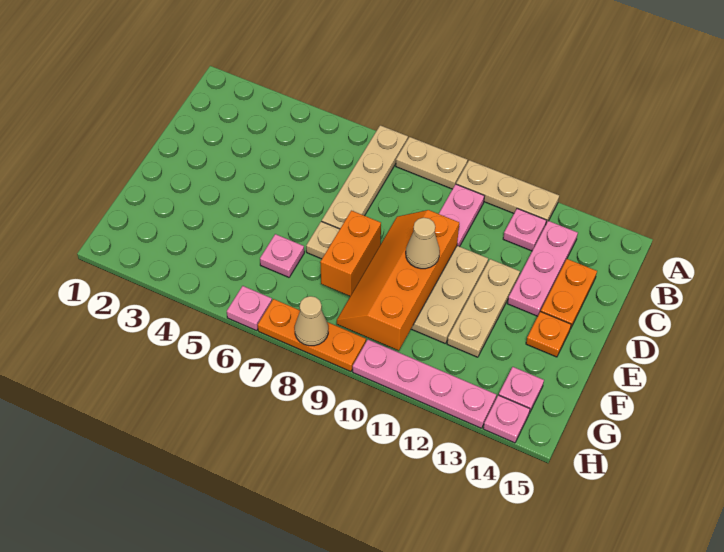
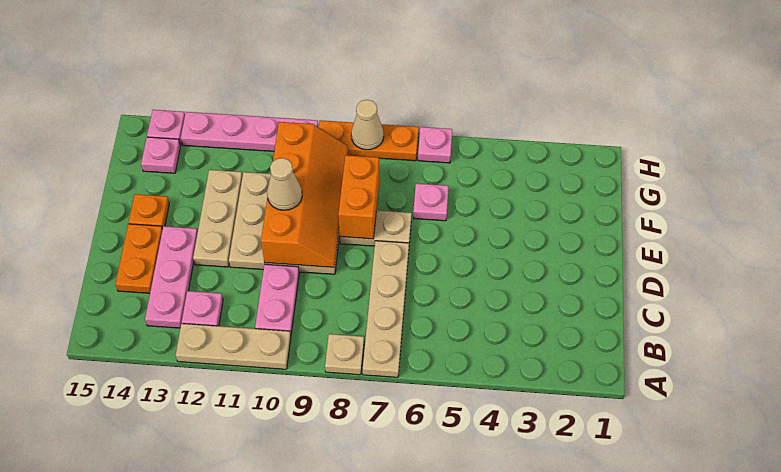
tan 1x2 plate [396,137,468,189] -> tan 1x1 plate [325,334,364,375]

